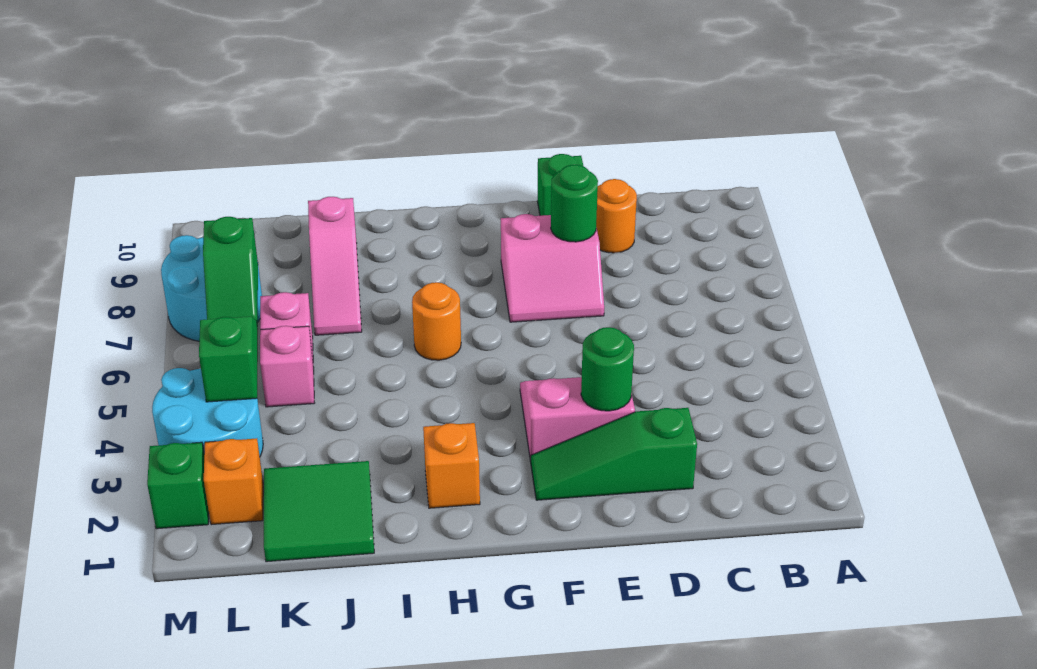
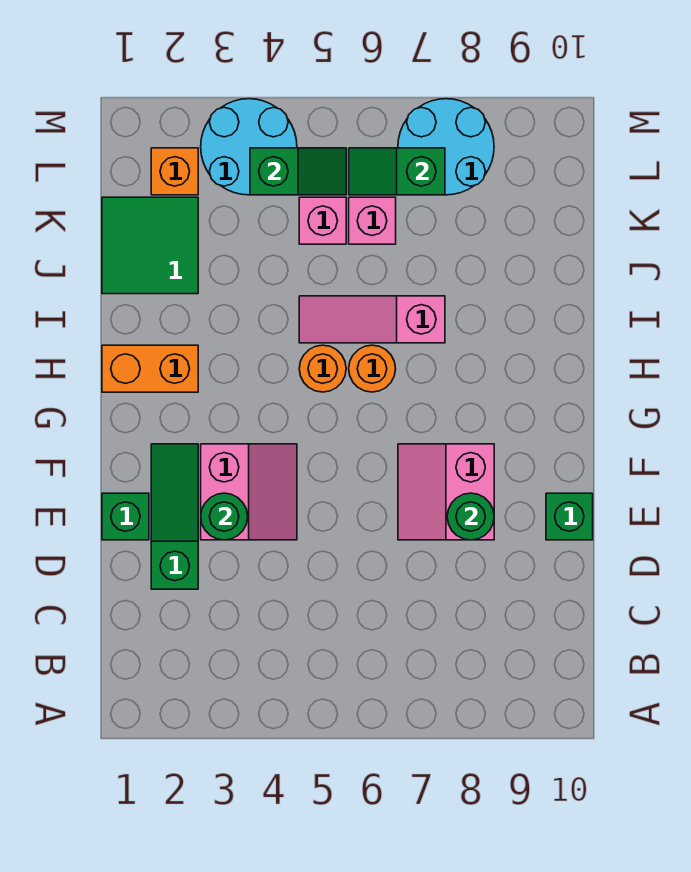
orange 1x1 round brick [596,179,637,253] -> orange 1x1 round brick moved to [299,345,346,392]
orange 1x1 brick [423,423,480,508] -> orange 1x2 brick [102,345,198,392]
pink 1x3 slope [308,197,362,335] -> pink 1x3 slope moved to [299,296,445,343]
green 1x1 brick [147,442,209,529] -> green 1x1 brick moved to [102,493,149,540]

